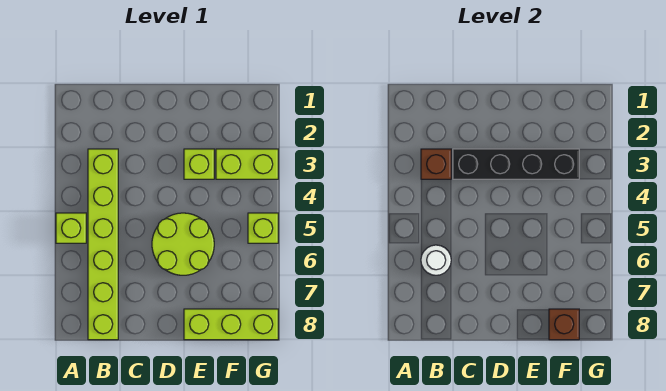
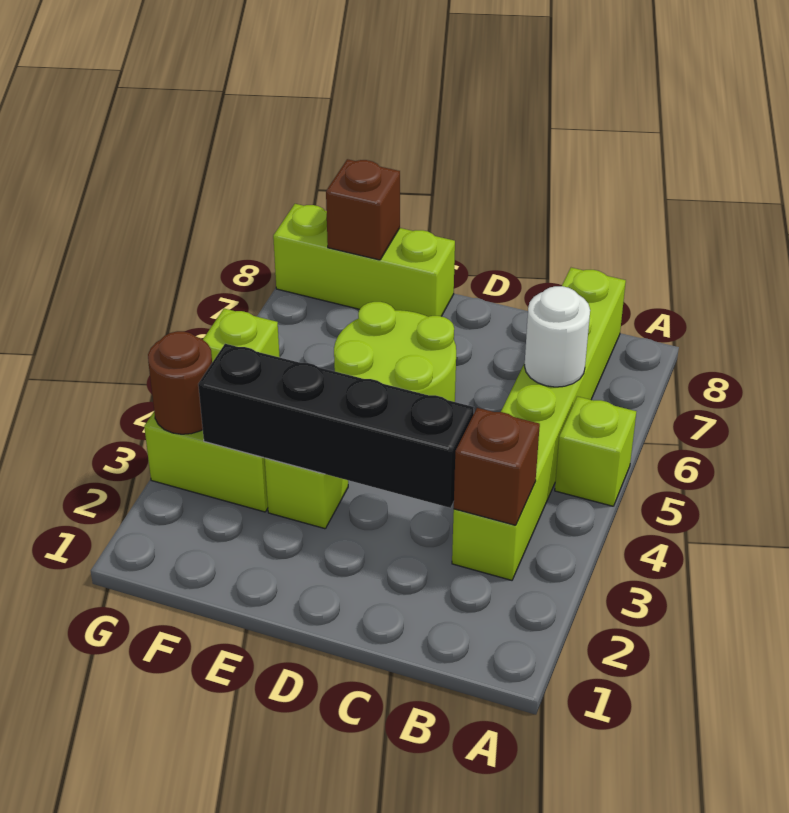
none -> brown 1x1 round brick [148,331,212,434]

